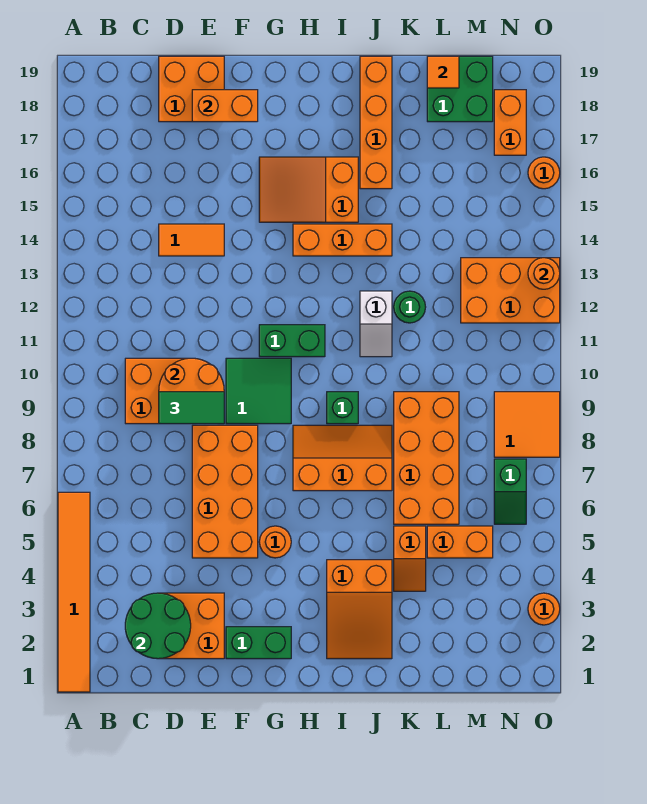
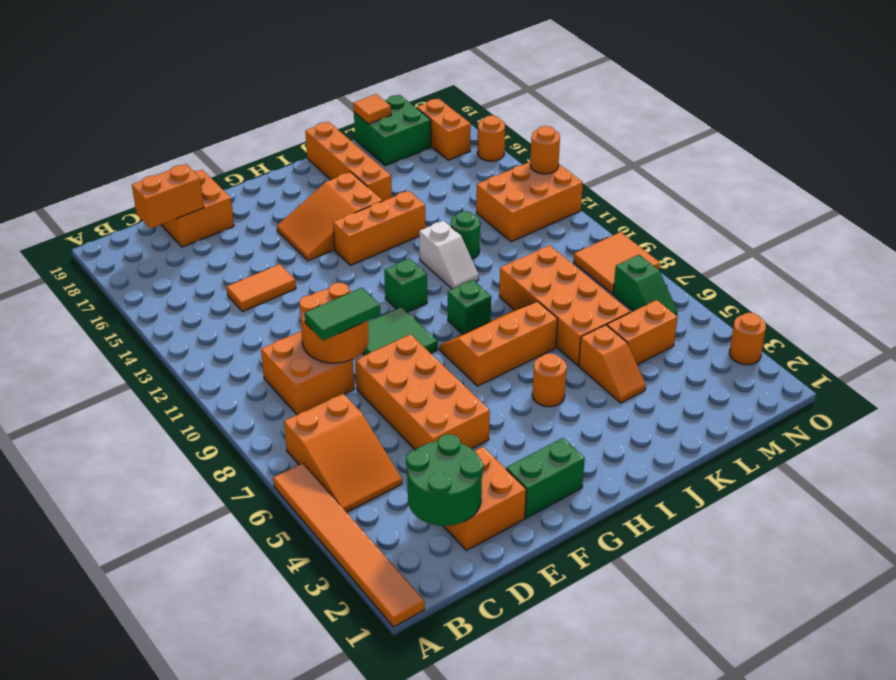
orange 1x2 brick [192,90,258,122] -> orange 1x2 brick moved to [132,164,204,229]
orange 1x1 round brick [259,526,291,558] -> orange 1x1 round brick moved to [532,353,567,407]
green 1x2 brick [259,325,325,357] -> green 1x1 brick [384,259,427,312]
orange 2x3 slope [327,560,392,659] -> orange 2x3 slope moved to [284,394,402,512]

